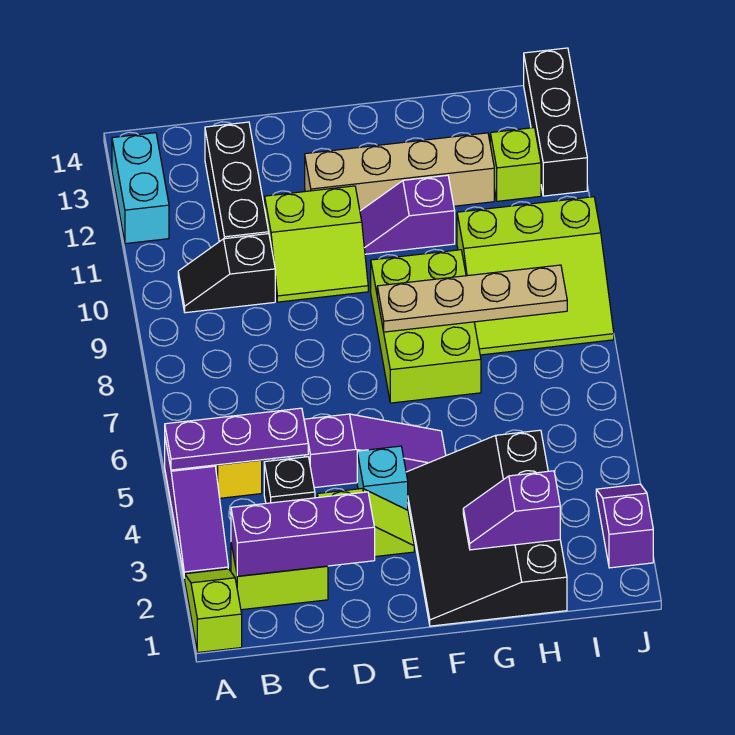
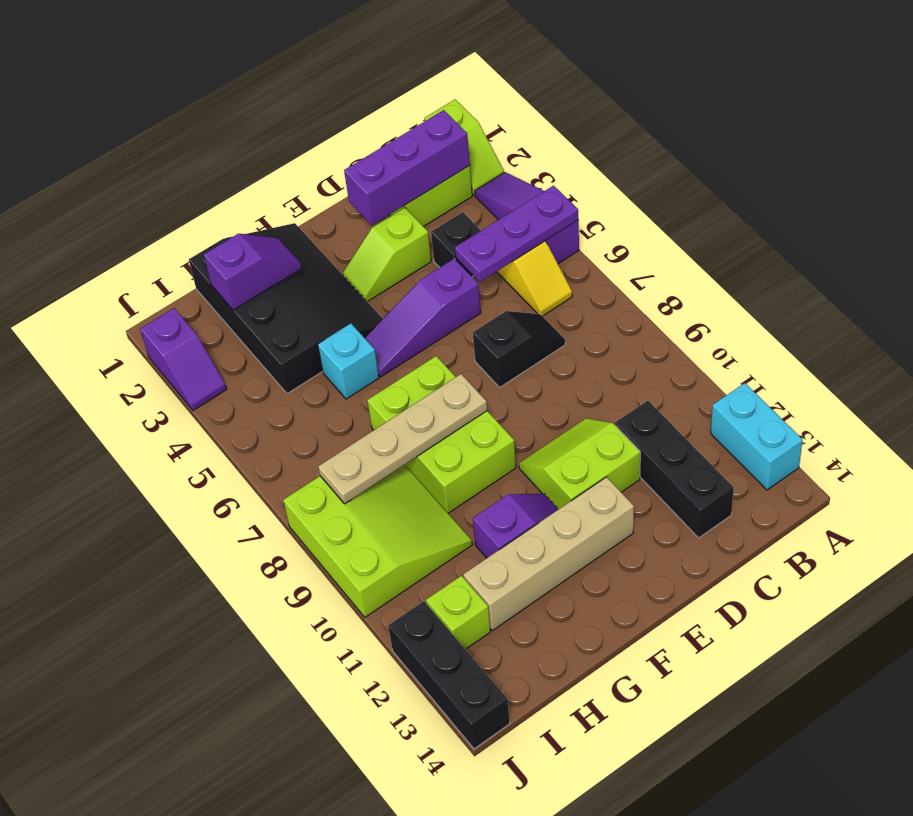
black 1x2 slope [178,234,275,313] -> black 1x2 slope moved to [473,311,565,387]
cyan 1x1 brick [357,446,408,510] -> cyan 1x1 brick moved to [318,323,379,399]
lime 3x3 slope [457,197,614,355] -> lime 3x3 slope turned to [283,465,472,617]

